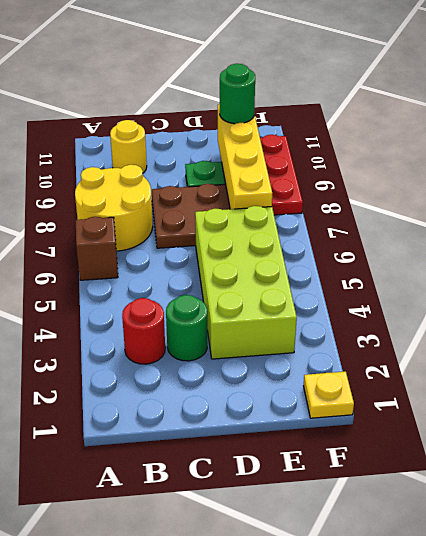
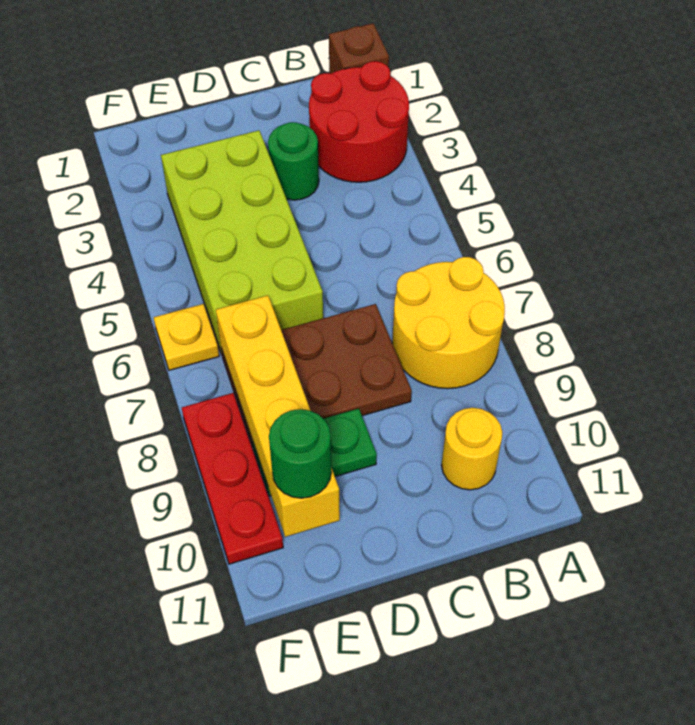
brown 1x1 brick [76,217,118,280] -> brown 1x1 brick moved to [329,23,389,74]
red 1x1 round brick [122,298,165,364] -> red 2x2 round brick [309,61,409,182]
yellow 1x1 plate [304,372,354,418] -> yellow 1x1 plate moved to [153,304,219,370]

